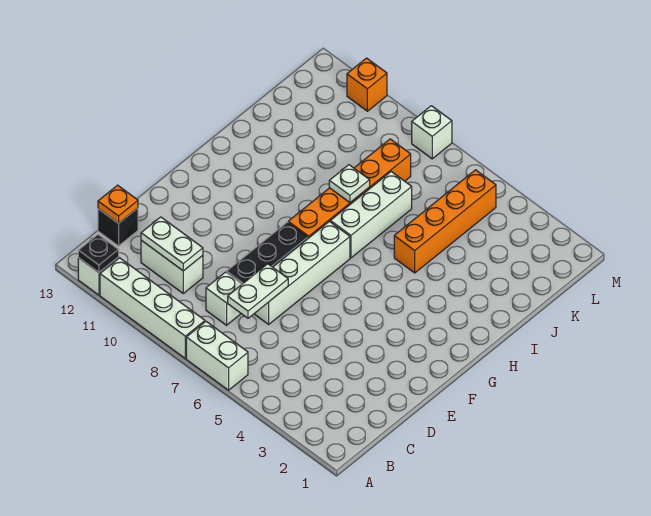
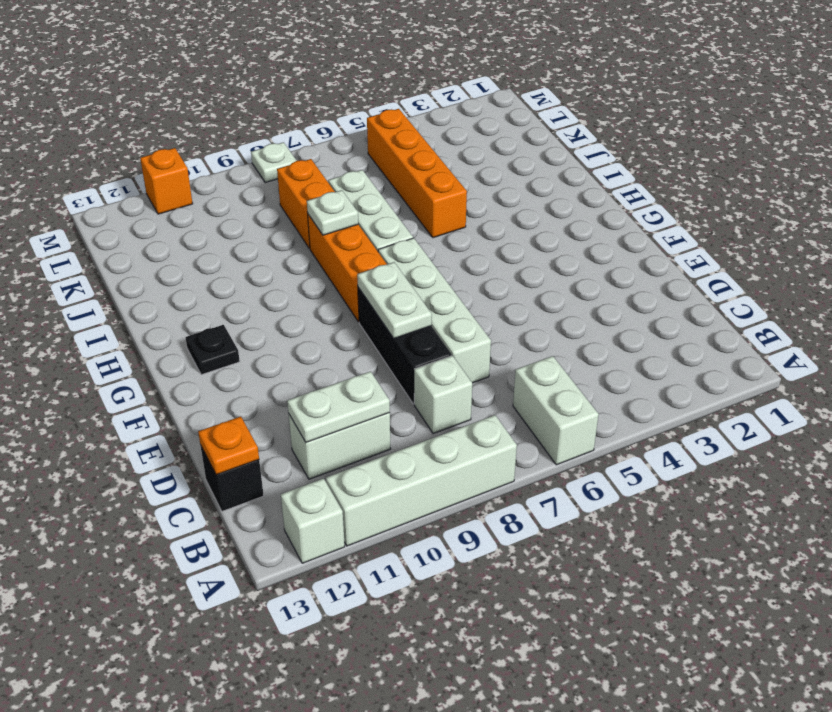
white 1x2 brick [186,322,248,390] -> white 1x2 brick turned to [513,356,599,465]
black 1x1 plate [78,235,119,272] -> black 1x1 plate moved to [186,325,240,375]
white 1x2 plate [228,264,288,318] -> white 1x2 plate moved to [357,262,432,338]
white 1x1 brick [412,106,452,159] -> white 1x1 plate [251,142,297,183]

